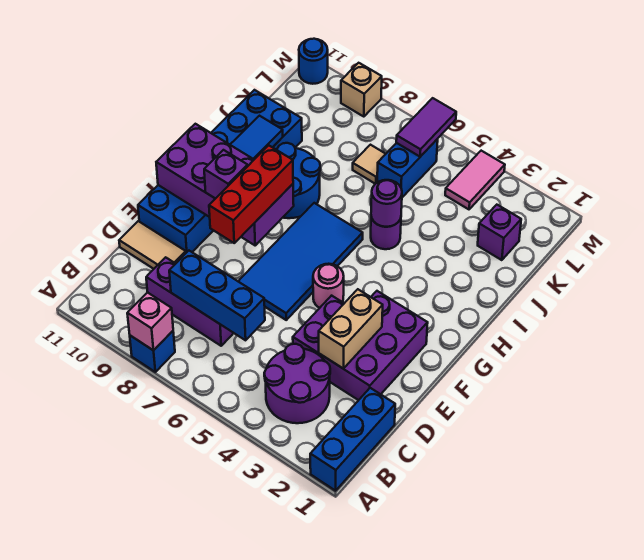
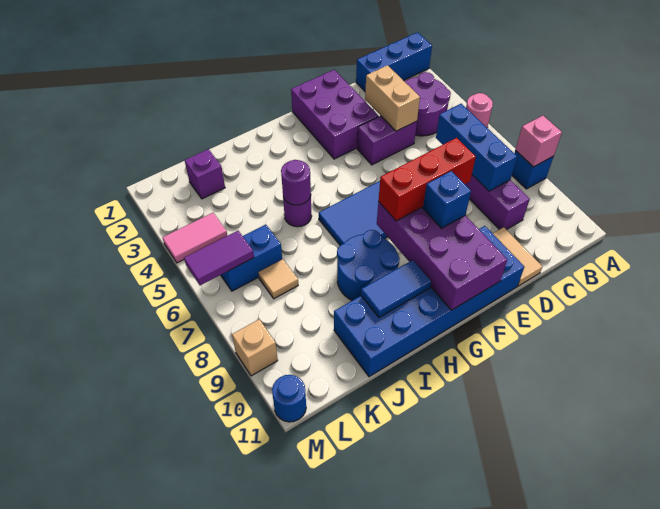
purple 2x3 brick [319,291,428,400] -> purple 2x3 brick turned to [291,70,379,159]
tan 1x2 brick [319,289,383,369] -> tan 1x2 brick turned to [365,65,420,131]
pink 1x1 round brick [313,264,344,308] -> pink 1x1 round brick moved to [466,93,493,128]
purple 1x1 brick [204,150,248,199] -> blue 1x1 brick [423,171,471,228]

